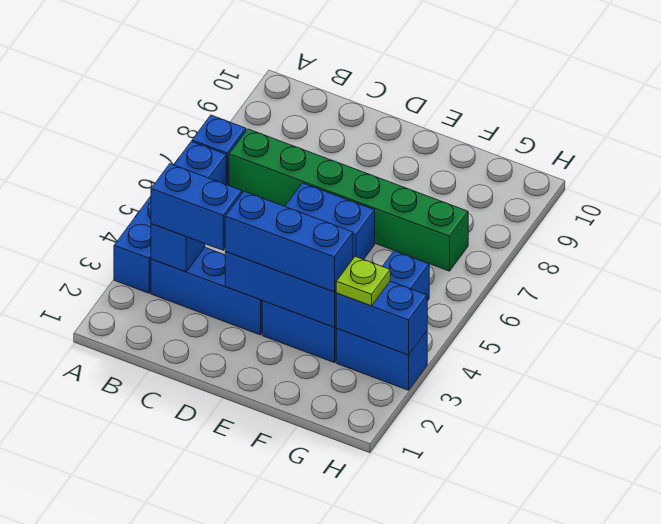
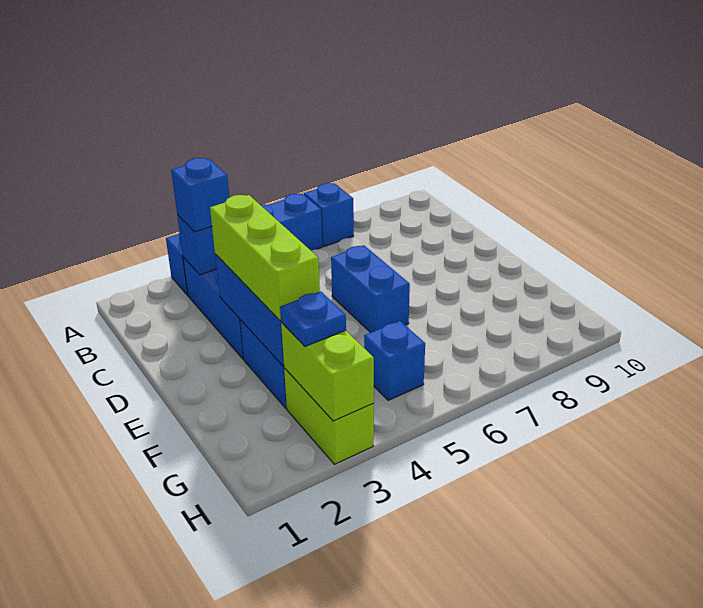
blue 1x2 brick [151,164,242,250] -> blue 1x1 brick [171,158,229,232]
green 1x6 brick [229,129,468,271] -> none
blue 1x3 brick [225,191,353,292] -> lime 1x3 brick [210,195,320,321]
blue 1x2 brick [336,329,427,390] -> lime 1x2 brick [284,368,374,464]
blue 1x2 brick [336,281,427,355] -> lime 1x2 brick [281,323,374,421]
lime 1x1 plate [336,257,390,306] -> blue 1x1 plate [280,291,346,346]

